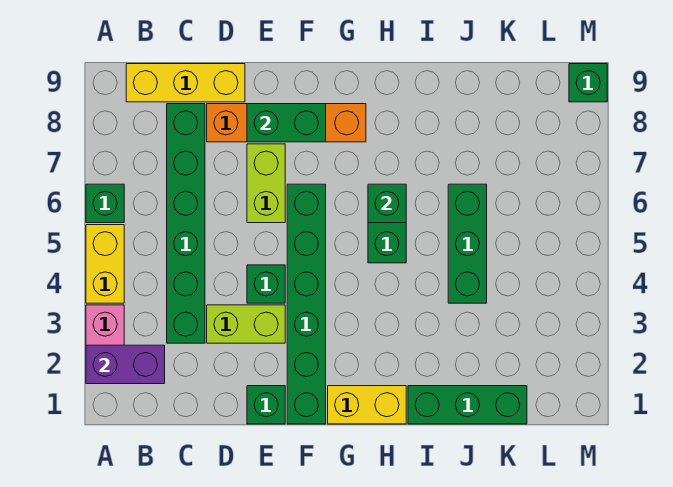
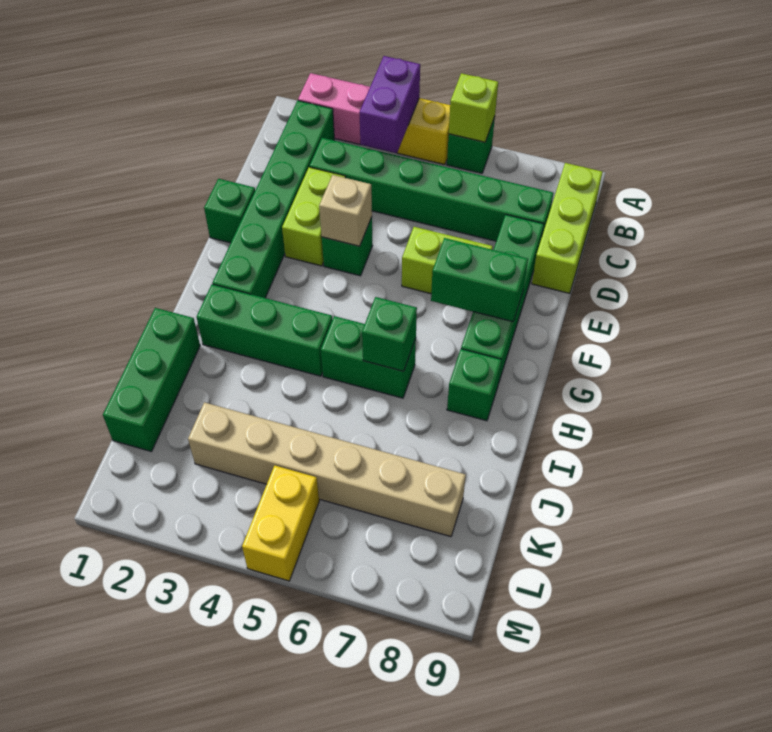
purple 1x2 brick [86,345,165,384] -> purple 1x2 brick moved to [359,56,420,153]
none -> lime 1x1 brick [449,73,498,142]
yellow 1x3 brick [126,64,245,102] -> lime 1x3 brick [532,163,603,293]
orange 1x4 brick [207,104,366,142] -> green 1x4 brick [461,215,544,384]
none -> tan 1x1 brick [319,175,372,246]
green 1x2 brick [247,104,326,142] -> green 1x2 brick turned to [431,238,528,322]
green 1x6 brick [287,184,326,424] -> green 1x6 brick turned to [213,101,334,298]
yellow 1x2 brick [328,386,406,424] -> yellow 1x2 brick moved to [242,466,319,581]
green 1x3 brick [448,184,487,303] -> green 1x3 brick moved to [197,284,332,376]
none -> tan 1x6 brick [188,402,466,537]
green 1x1 brick [569,64,607,102] -> green 1x1 brick moved to [447,349,502,421]

